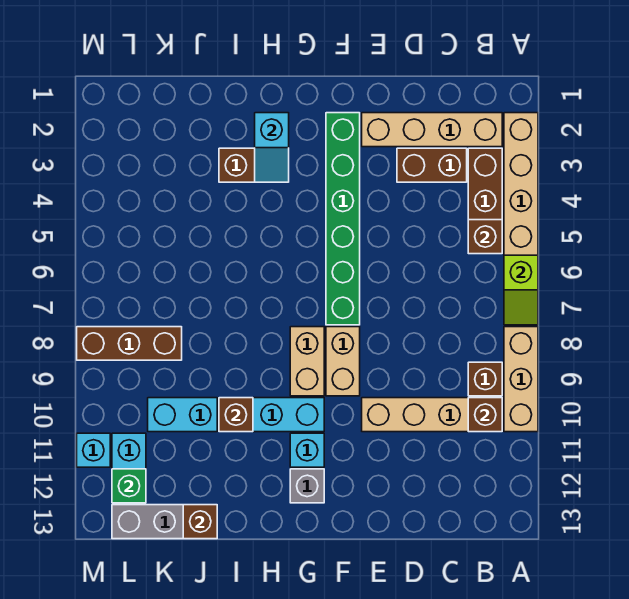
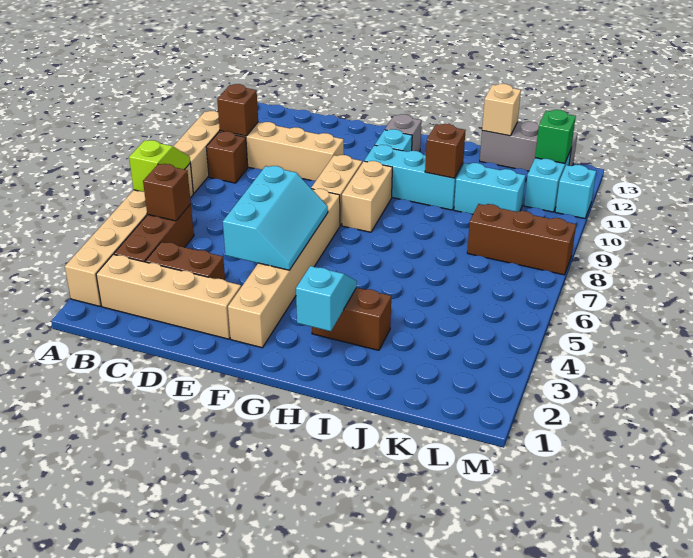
none -> cyan 2x3 slope [223,166,328,270]
green 1x6 brick [326,113,360,325] -> tan 1x6 brick [228,189,340,348]
brown 1x1 brick [183,505,217,539] -> tan 1x1 brick [482,84,521,136]

